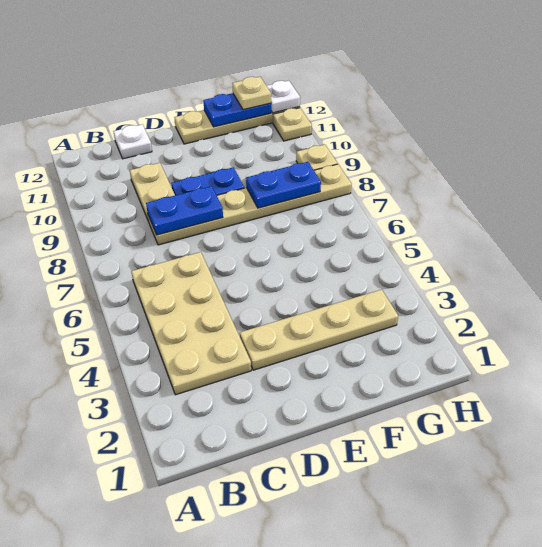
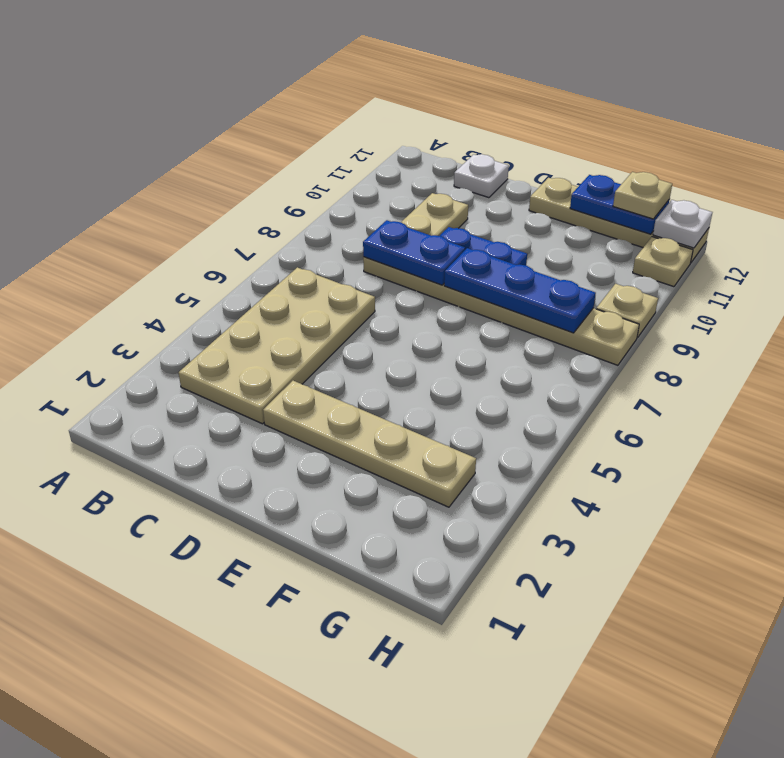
blue 1x2 plate [246,162,321,208] -> blue 1x3 plate [444,248,596,333]

